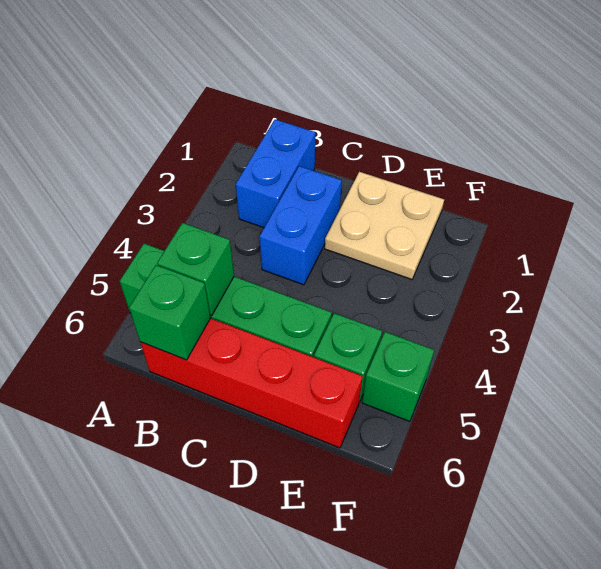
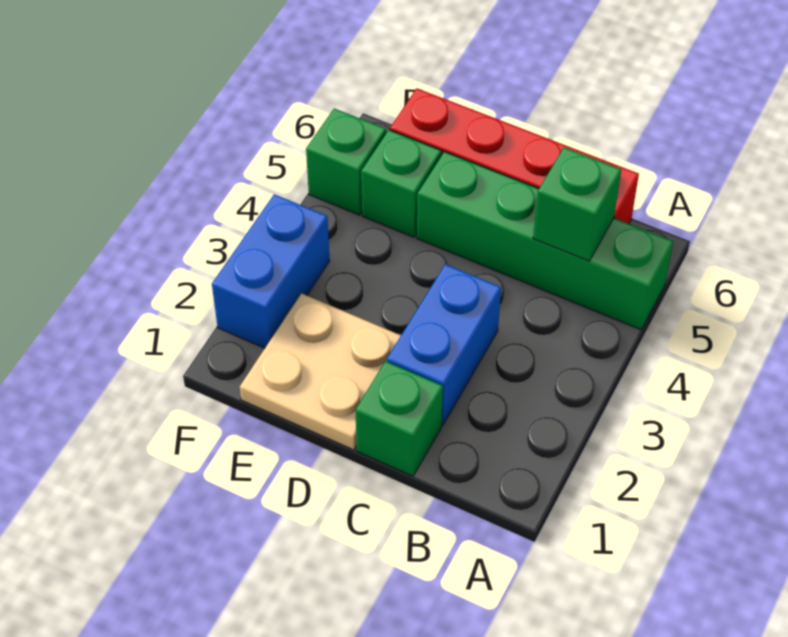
blue 1x2 brick [236,119,315,228] -> blue 1x2 brick moved to [212,194,330,348]
green 1x1 brick [129,265,211,360] -> green 1x1 brick moved to [355,361,443,476]

